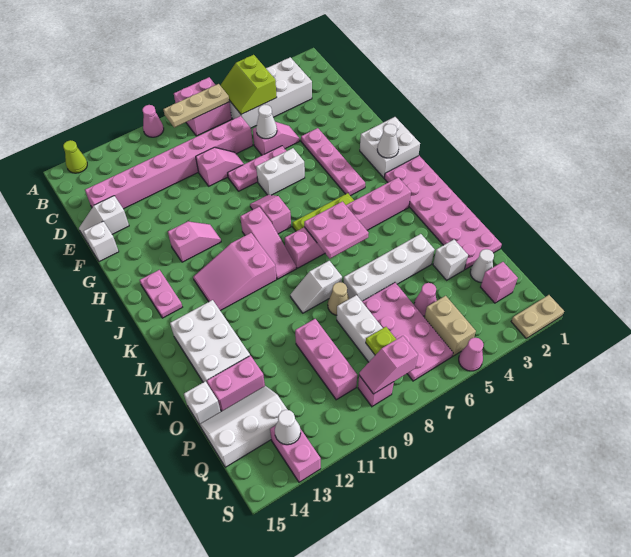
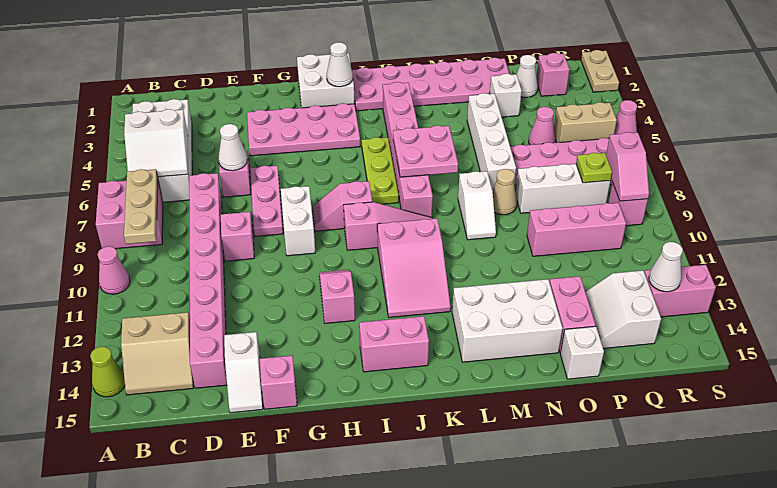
lime 2x2 slope [220,55,277,114] -> white 2x2 slope [124,109,188,177]
none -> tan 2x2 slope [121,312,193,395]
pink 1x4 plate [301,128,365,196] -> pink 2x4 plate [247,103,360,156]
white 1x1 brick [83,221,119,262] -> pink 1x1 brick [260,355,297,409]
white 1x2 brick [256,148,305,195] -> white 1x2 brick moved to [281,186,315,256]
pink 1x2 plate [140,270,182,318] -> pink 1x2 brick [359,316,429,372]
white 2x3 slope [200,386,287,467] -> white 2x2 slope [585,270,661,349]

